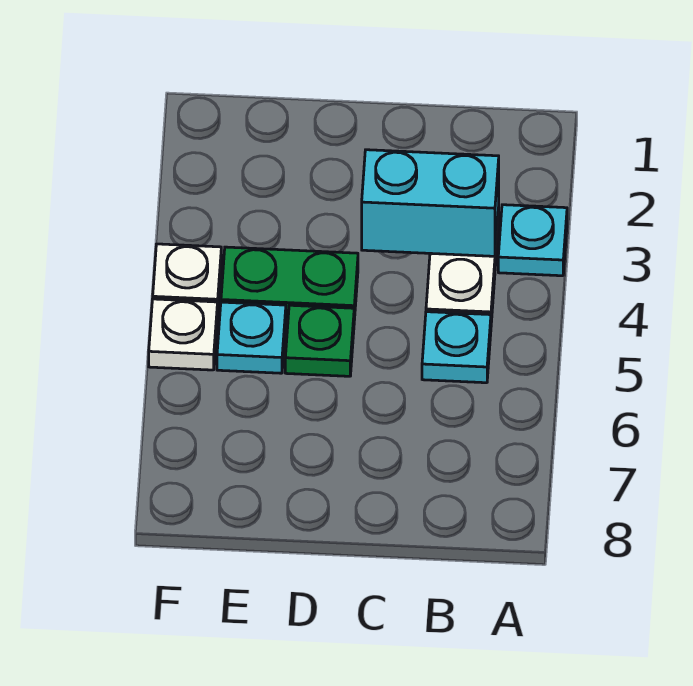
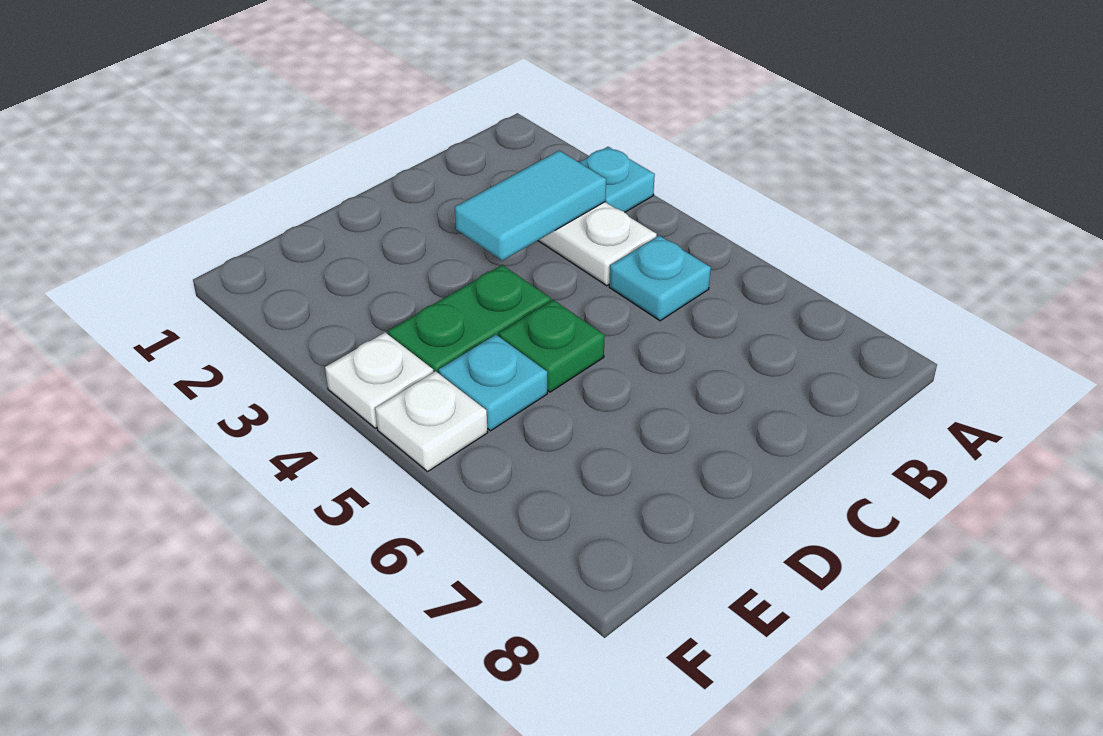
cyan 1x2 brick [362,150,499,256] -> cyan 1x2 tile [455,151,606,261]

